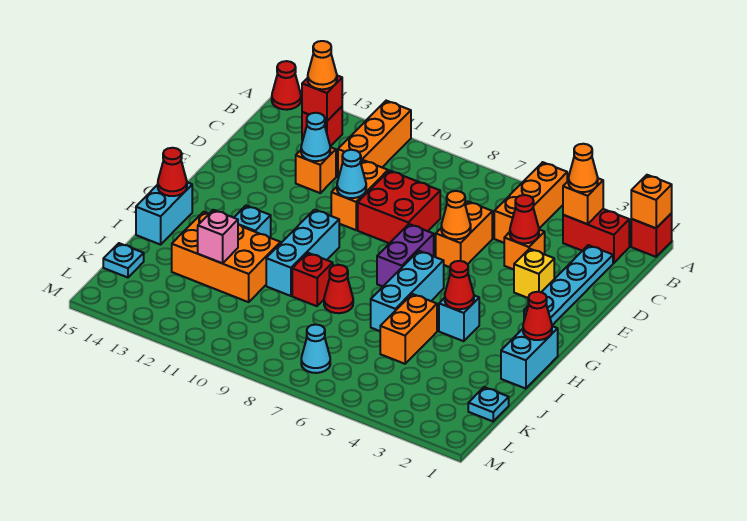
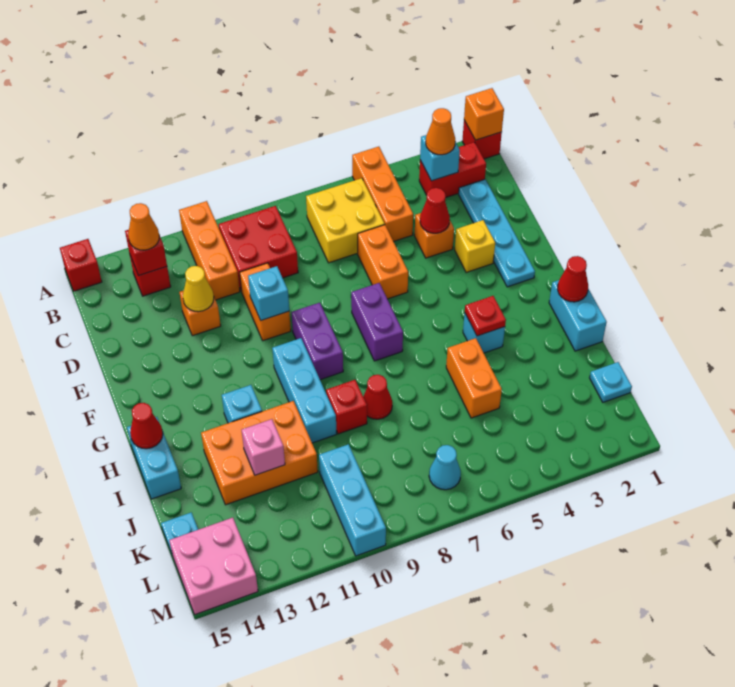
red 1x1 cone [272,61,301,110] -> red 1x1 brick [60,239,102,291]
orange 1x1 brick [563,178,603,224] -> cyan 1x1 brick [420,135,460,181]
none -> yellow 2x2 brick [306,178,385,263]
red 2x2 brick [358,171,440,243] -> red 2x2 brick moved to [219,206,298,291]
cyan 1x1 cone [301,113,330,161] -> yellow 1x1 cone [183,266,214,312]
orange 1x1 cone [441,191,471,239] -> none
cyan 1x1 cone [337,150,366,198] -> cyan 1x1 brick [248,266,289,320]
none -> purple 1x2 brick [291,303,343,380]
cyan 1x3 brick [371,251,444,331] -> cyan 1x3 brick moved to [319,444,386,556]
red 1x1 cone [445,261,474,309] -> red 1x1 plate [465,296,506,336]
none -> pink 2x2 brick [169,518,258,615]

